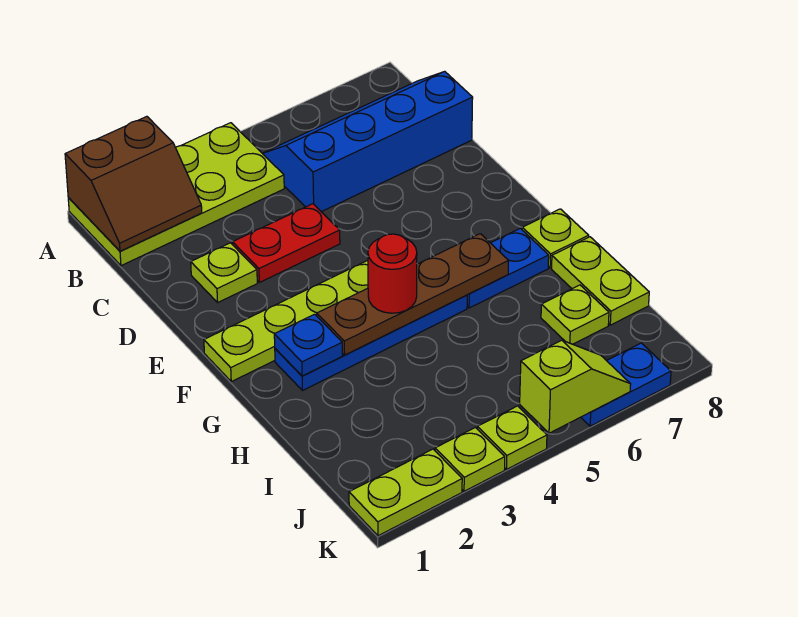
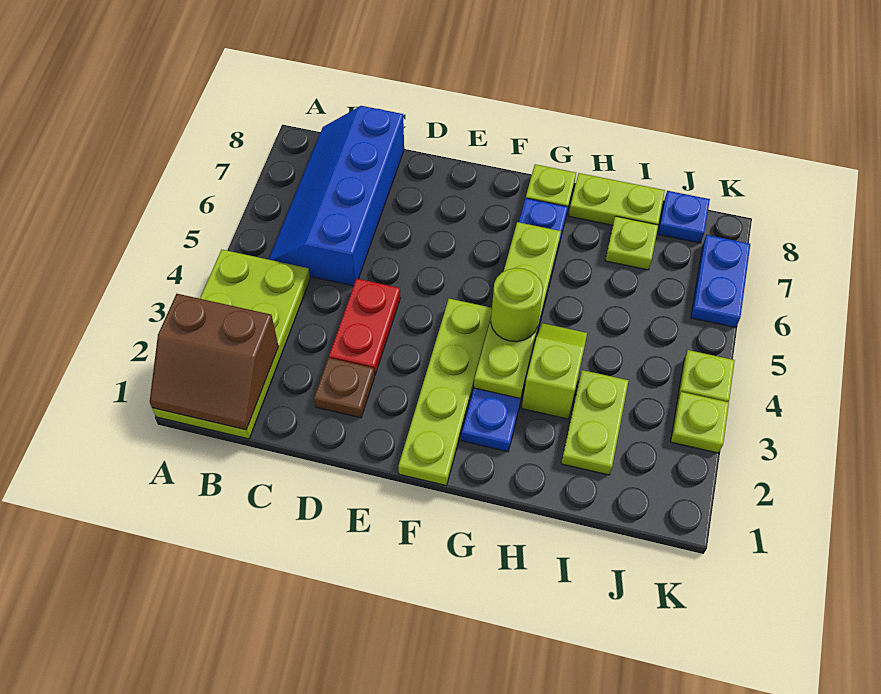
brown 2x2 slope [65,116,202,251] -> brown 2x2 slope turned to [150,294,279,430]
lime 1x1 plate [191,243,257,302] -> brown 1x1 plate [314,358,374,418]
blue 1x1 plate [274,314,343,376] -> blue 1x1 plate moved to [658,191,710,243]
brown 1x4 plate [317,234,509,355] -> lime 1x4 plate [474,222,561,399]
red 1x1 round brick [368,234,417,313] -> lime 1x1 round brick [491,268,543,342]
lime 1x2 plate [349,449,462,536] -> lime 1x2 plate moved to [561,370,629,475]
lime 1x2 slope [520,340,631,433] -> lime 1x2 slope moved to [522,323,587,419]

